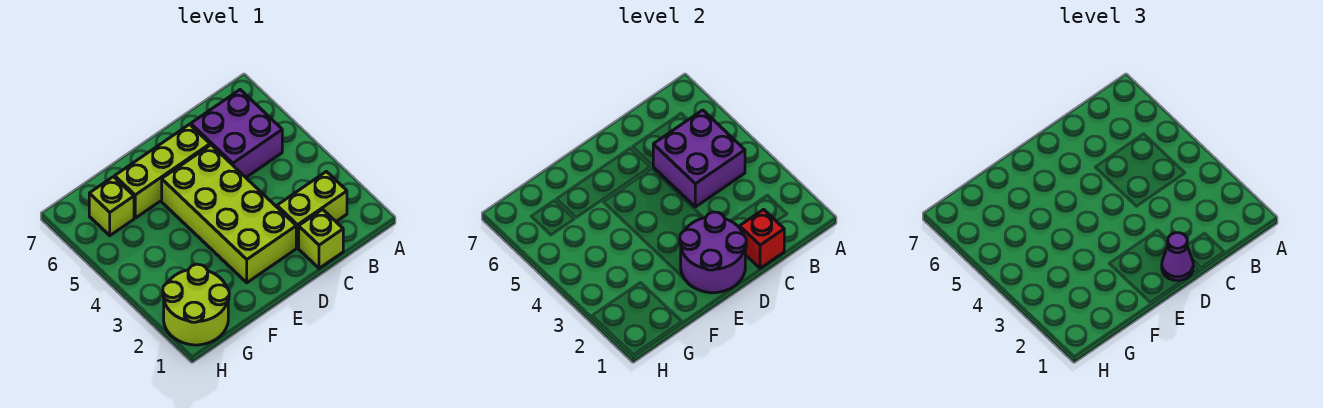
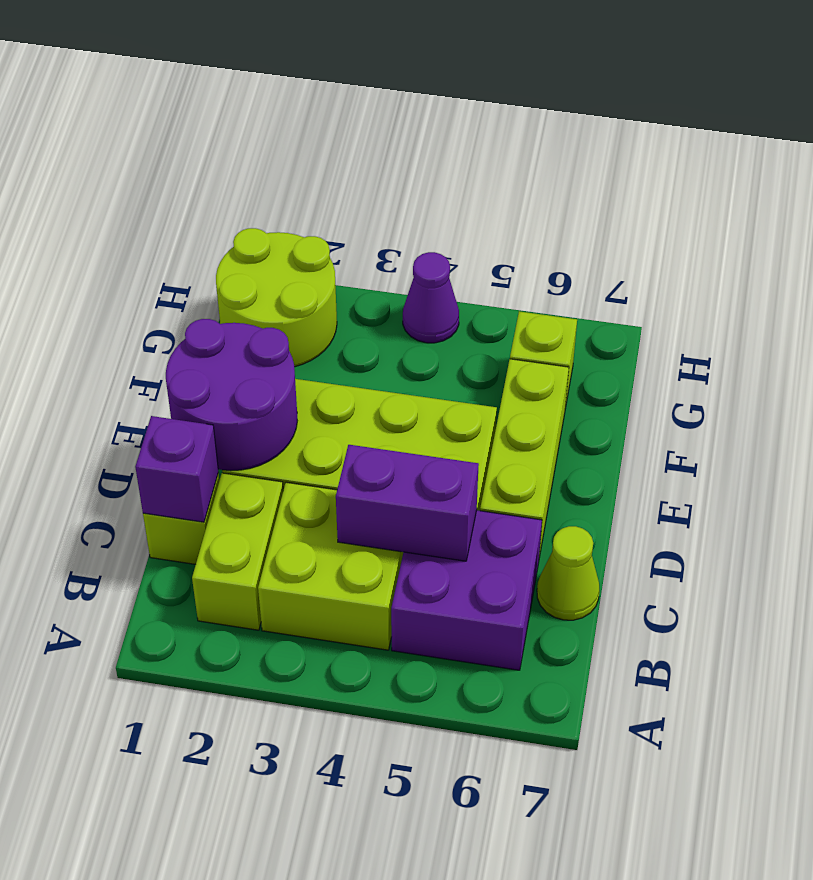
none -> lime 2x2 brick [258,482,403,650]
purple 2x2 brick [653,110,745,207] -> purple 1x2 brick [336,445,479,561]
red 1x1 brick [740,209,784,268] -> purple 1x1 brick [135,416,218,522]
none -> lime 1x1 cone [537,526,600,620]
purple 1x1 cone [1162,233,1193,281] -> purple 1x1 cone moved to [403,252,459,343]

